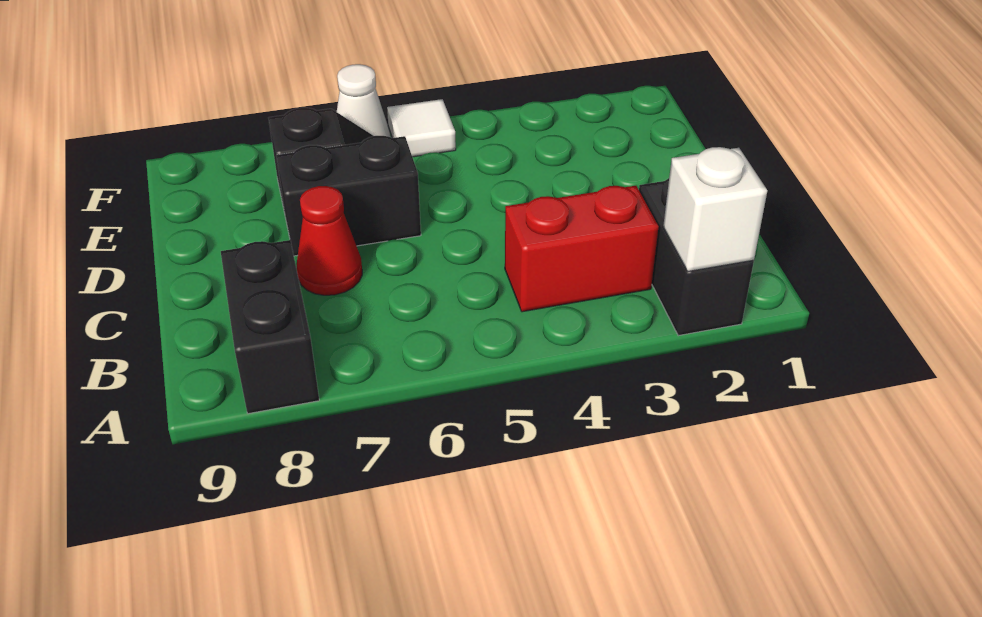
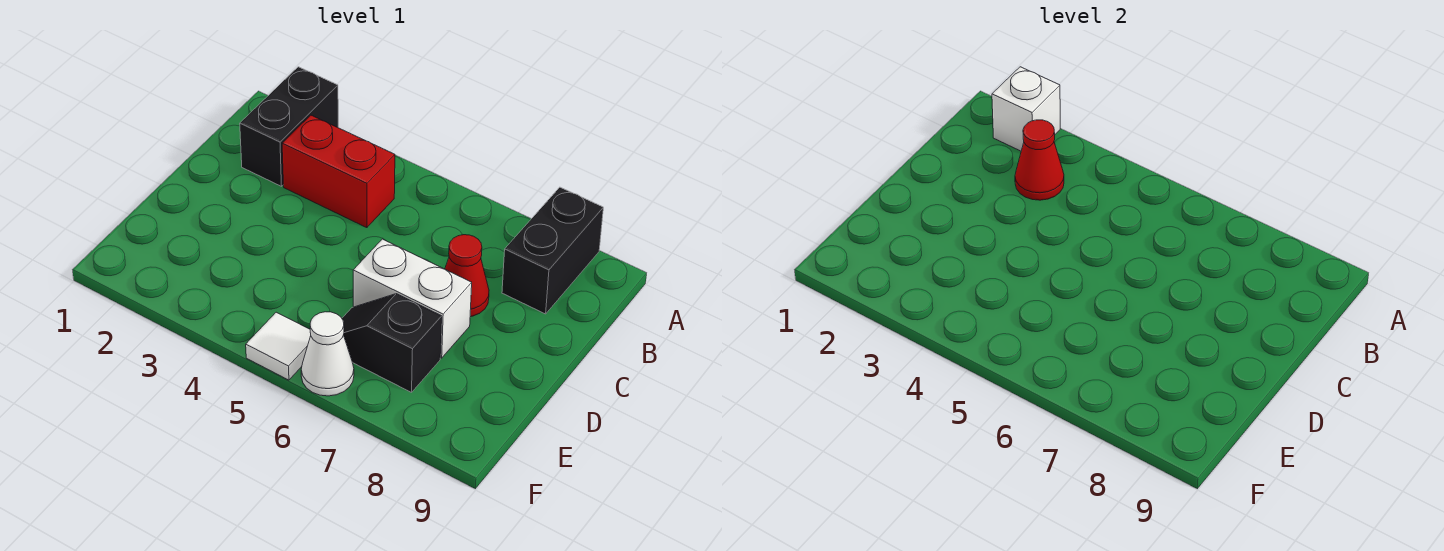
none -> red 1x1 cone [1015,120,1064,200]
black 1x2 brick [276,136,421,256] -> white 1x2 brick [353,239,472,358]

